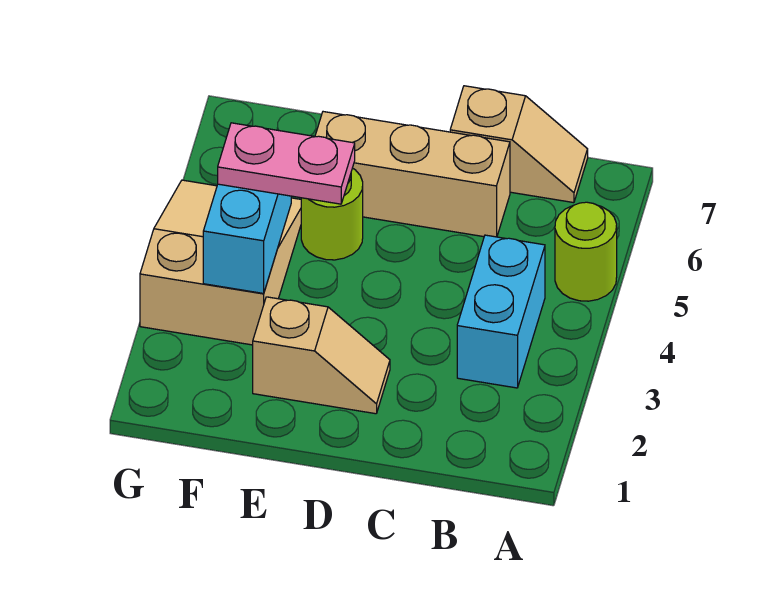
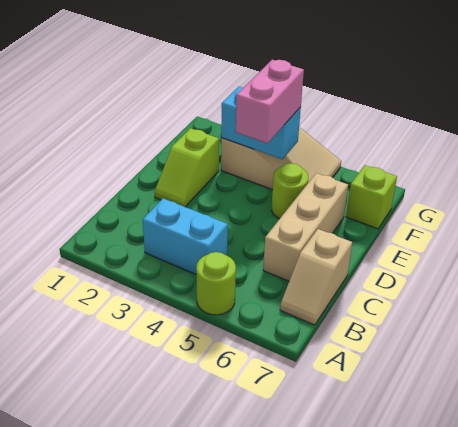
tan 1x2 slope [253,297,390,414] -> lime 1x2 slope [155,128,219,207]
pink 1x2 plate [218,123,355,204] -> pink 1x2 brick [236,60,304,143]
none -> lime 1x1 brick [346,165,397,229]

